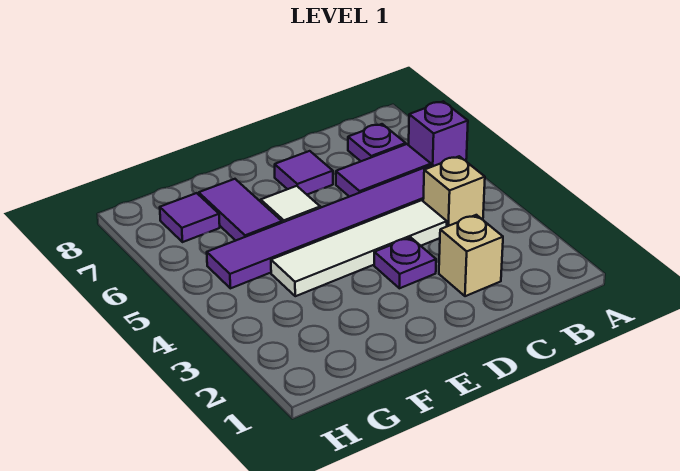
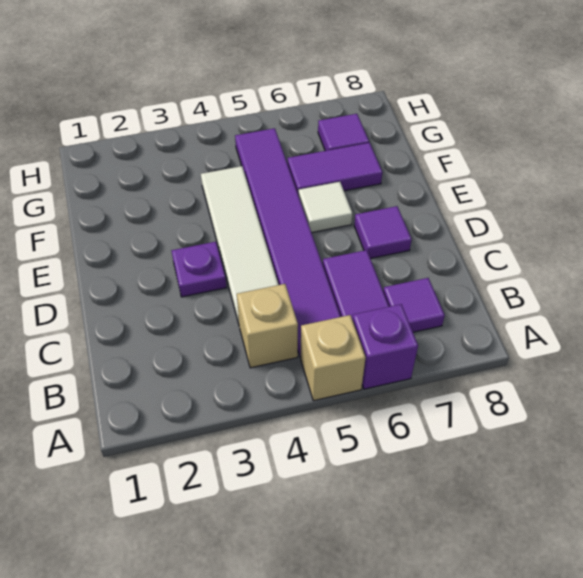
purple 1x1 plate [348,124,406,161] -> purple 1x1 tile [383,278,445,332]
tan 1x1 brick [439,215,503,296] -> tan 1x1 brick moved to [300,315,366,401]

